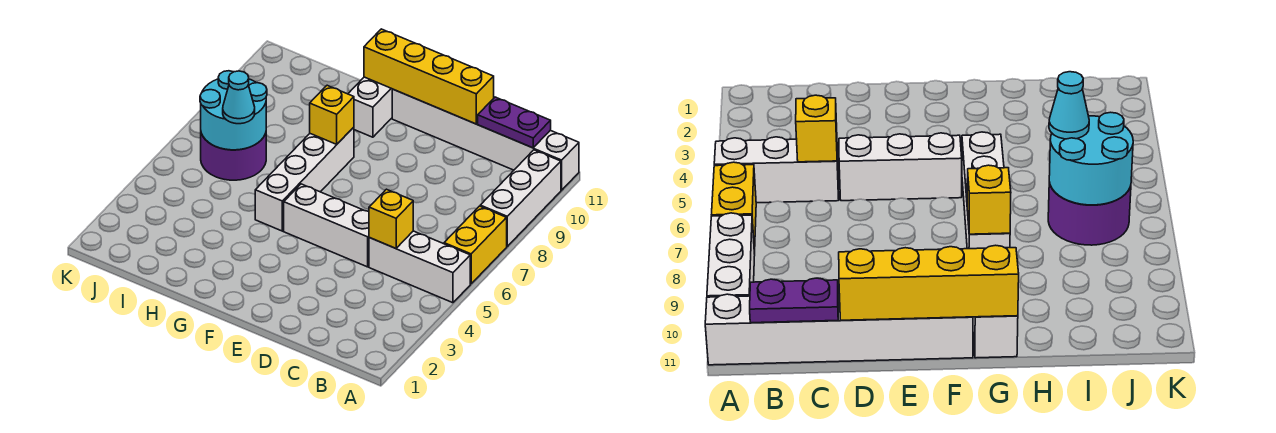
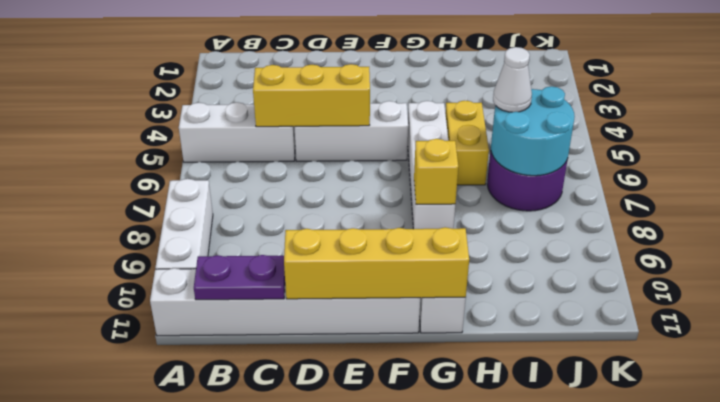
yellow 1x2 brick [444,206,507,284] -> yellow 1x2 brick moved to [445,101,489,185]
yellow 1x1 brick [369,189,413,248] -> yellow 1x3 brick [253,64,370,127]
cyan 1x1 cone [223,71,255,124] -> white 1x1 cone [493,47,532,112]

